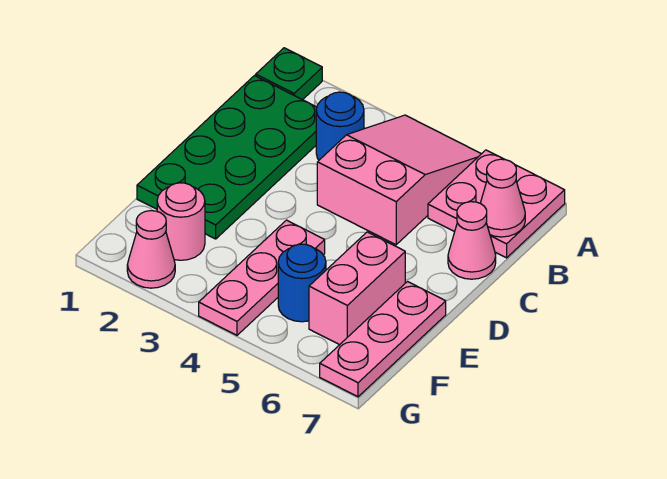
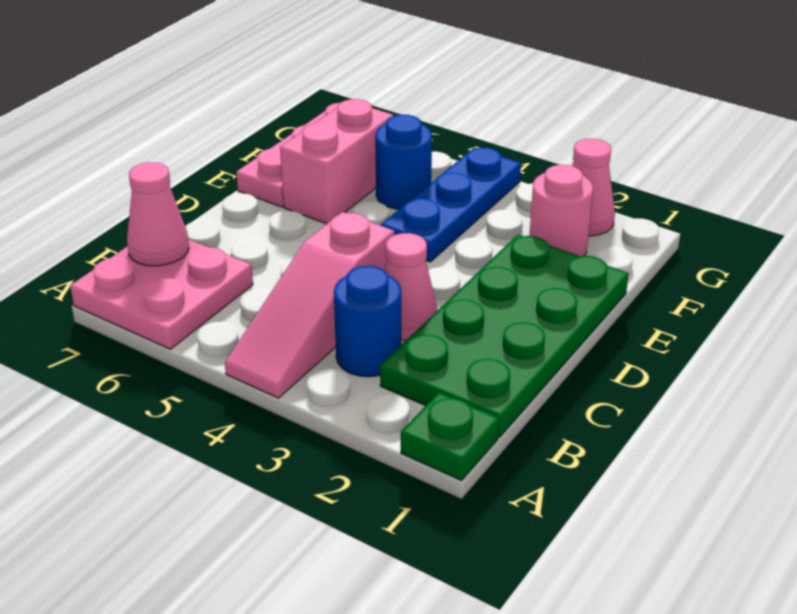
pink 2x3 slope [317,115,481,245] -> pink 1x3 slope [225,212,394,398]
pink 1x1 cone [448,202,496,279] -> pink 1x1 cone moved to [384,233,438,341]
pink 1x3 plate [199,220,325,335] -> blue 1x3 plate [381,148,521,262]

